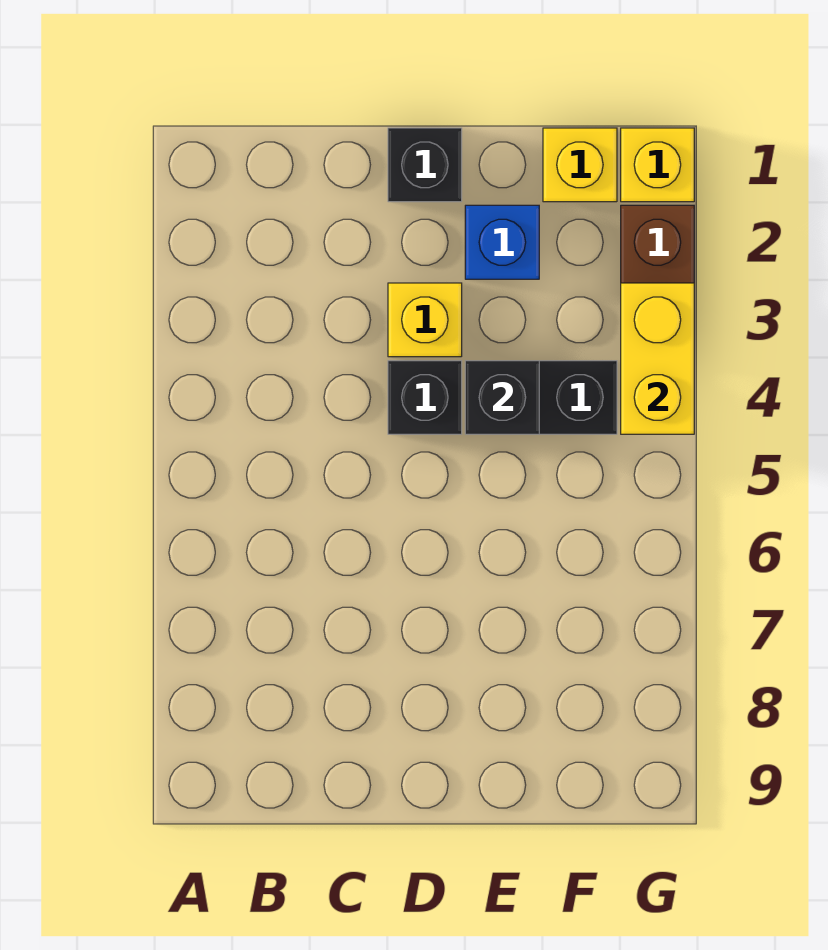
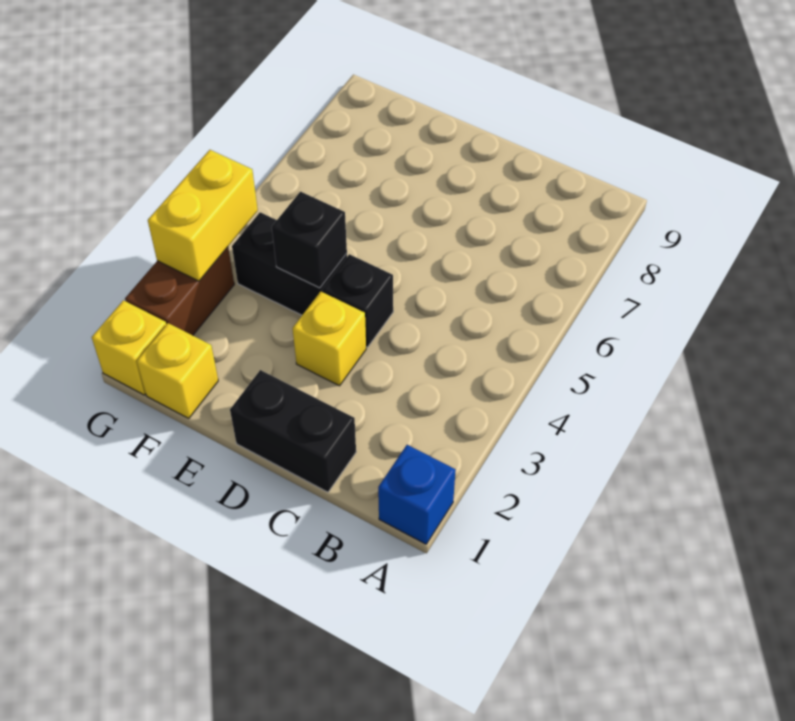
black 1x1 brick [388,128,462,202] -> black 1x2 brick [230,370,356,492]
blue 1x1 brick [465,205,539,279] -> blue 1x1 brick moved to [378,445,456,544]

